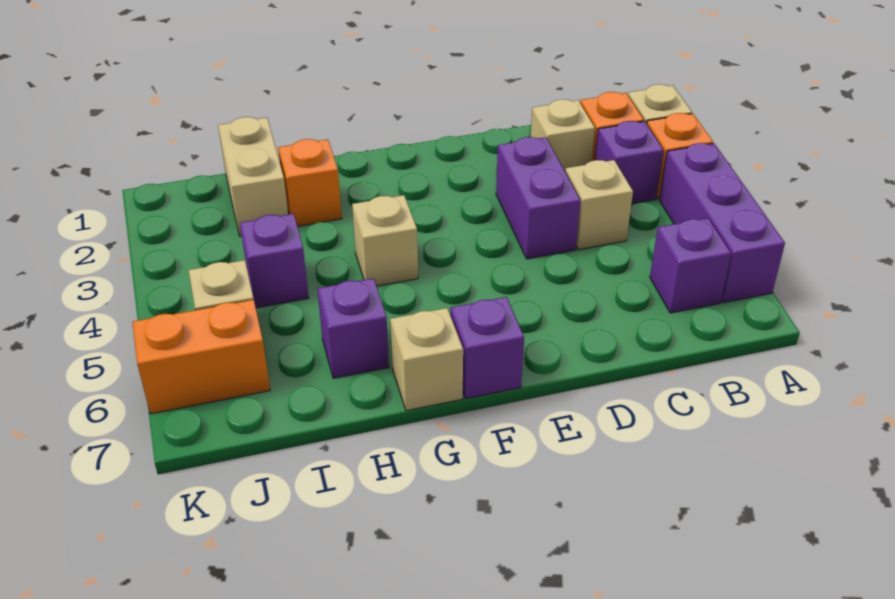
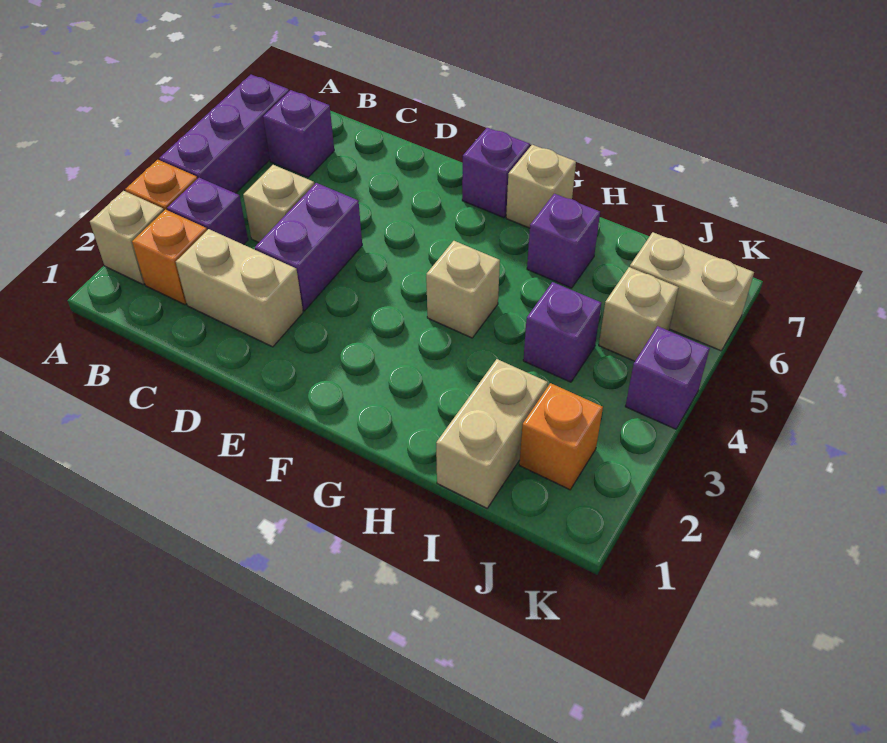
tan 1x1 brick [531,99,595,171] -> tan 1x2 brick [176,229,303,347]
orange 1x1 brick [278,139,342,226] -> orange 1x1 brick moved to [519,383,603,490]
orange 1x2 brick [132,300,270,414] -> tan 1x2 brick [630,232,754,351]
none -> purple 1x1 brick [625,326,710,429]

